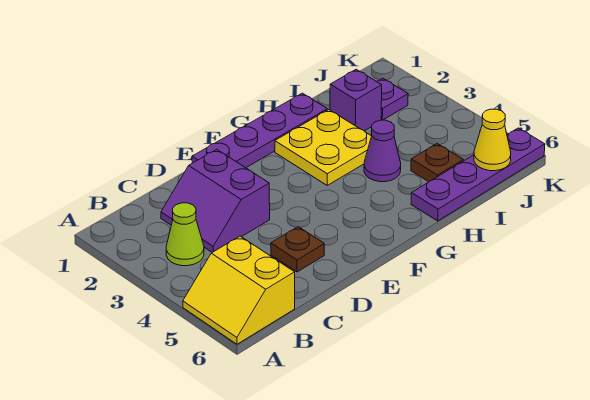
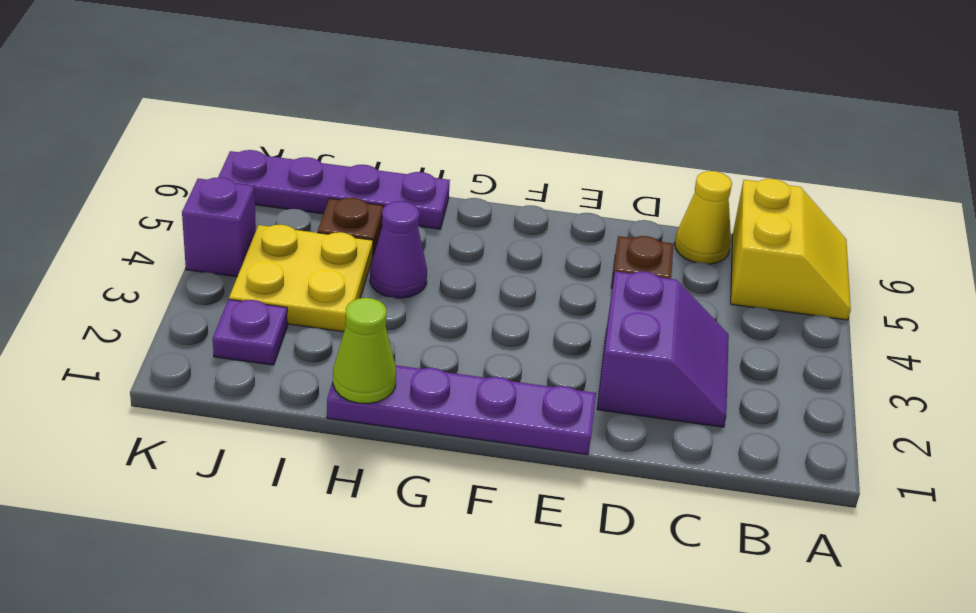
lime 1x1 cone [166,203,204,266] -> lime 1x1 cone moved to [333,298,396,404]
yellow 2x2 plate [275,110,371,185] -> yellow 2x2 plate moved to [229,225,373,332]
purple 1x1 brick [330,69,382,131] -> purple 1x1 brick moved to [182,177,256,277]
yellow 1x1 cone [474,109,511,171] -> yellow 1x1 cone moved to [675,171,732,264]

